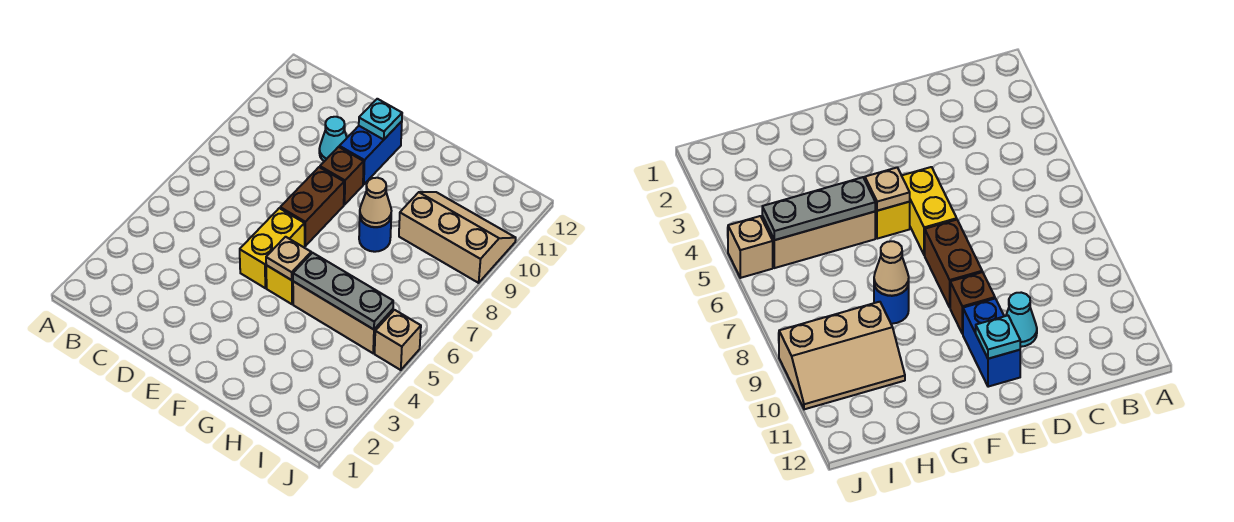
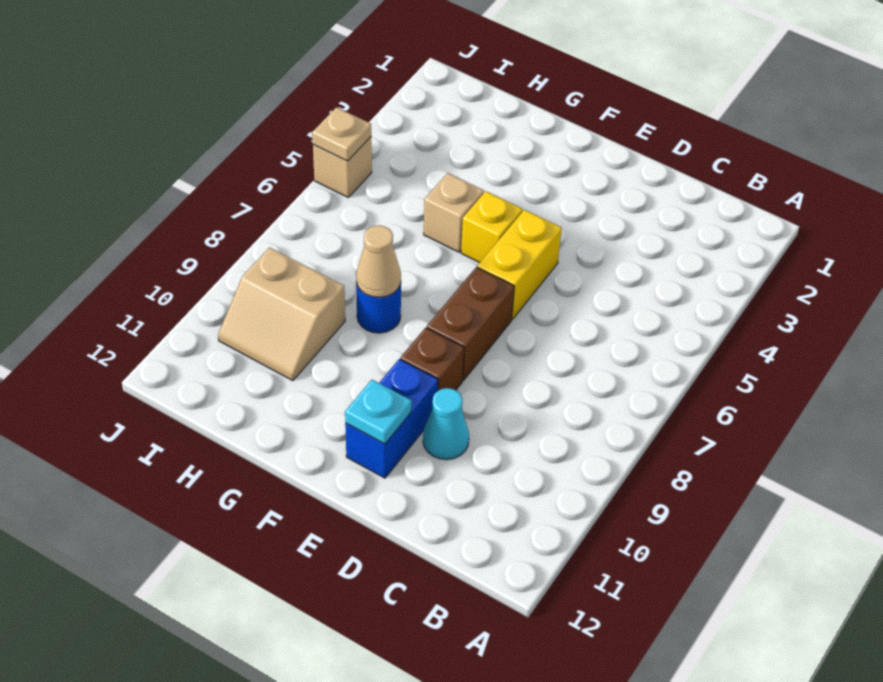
tan 1x1 plate [266,237,311,280] -> tan 1x1 plate moved to [312,107,371,161]
tan 1x3 brick [293,281,393,353] -> tan 1x1 brick [424,173,484,252]
grey 1x3 plate [293,253,393,329] -> none
tan 2x3 slope [399,192,516,283] -> tan 2x2 slope [218,248,345,381]

